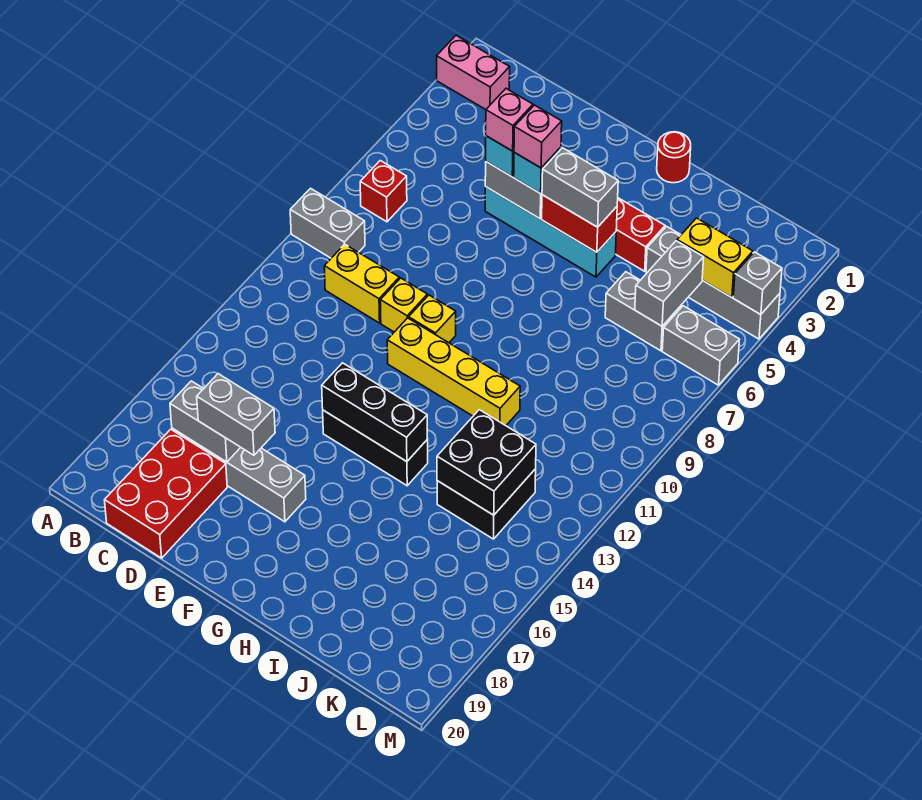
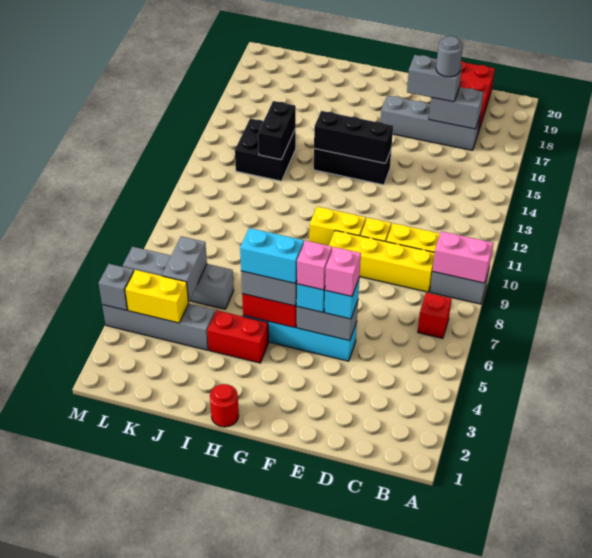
pink 1x2 brick [437,36,510,110] -> pink 1x2 brick moved to [433,231,493,283]
none -> grey 1x1 round brick [436,36,463,77]
yellow 1x1 brick [409,295,456,343] -> yellow 1x2 brick [309,207,366,246]
yellow 1x4 brick [387,318,520,426] -> yellow 1x4 brick moved to [329,230,435,292]
none -> cyan 1x2 brick [240,228,304,283]
black 2x2 brick [437,410,536,515] -> black 1x2 brick [258,101,296,160]

